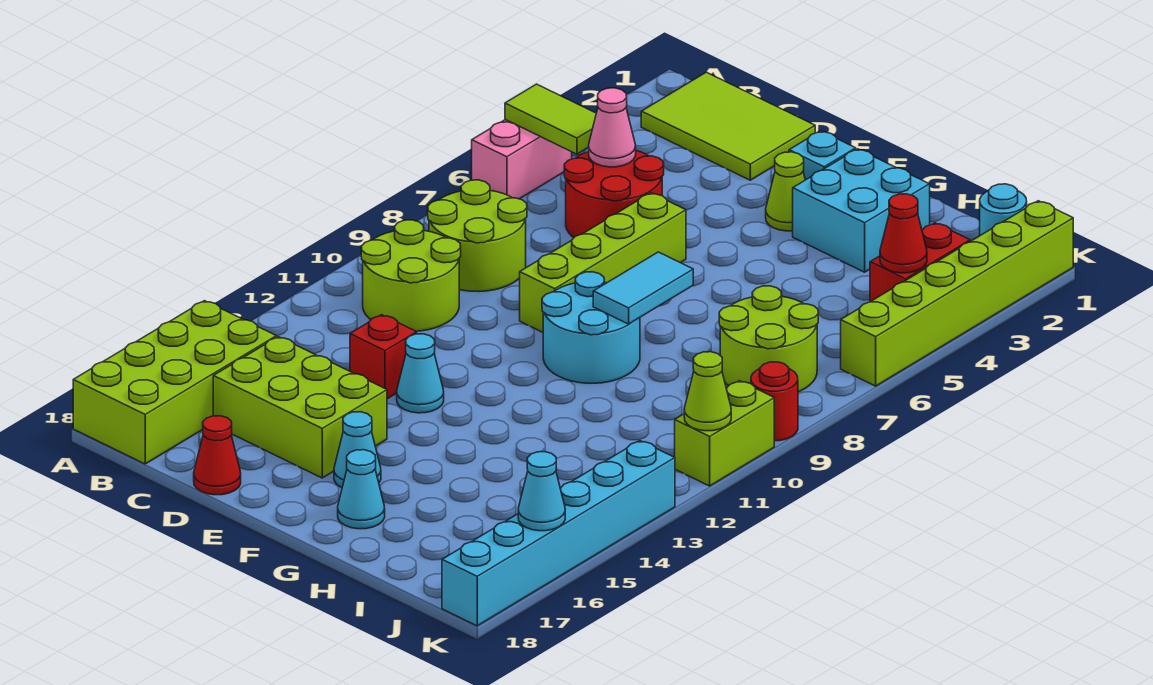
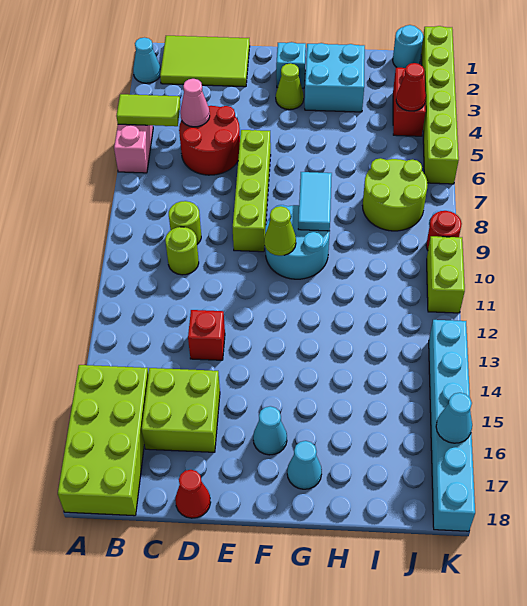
lime 2x2 round brick [428,180,527,292] -> lime 1x1 round brick [169,201,201,244]
lime 2x2 round brick [361,220,461,331] -> lime 1x1 round brick [165,227,199,275]
lime 2x3 brick [213,337,387,478] -> lime 2x2 brick [142,368,220,452]
cyan 1x1 cone [397,334,444,413] -> cyan 1x1 cone moved to [133,38,161,83]
lime 1x1 cone [684,352,731,431] -> lime 1x1 cone moved to [264,206,296,256]

